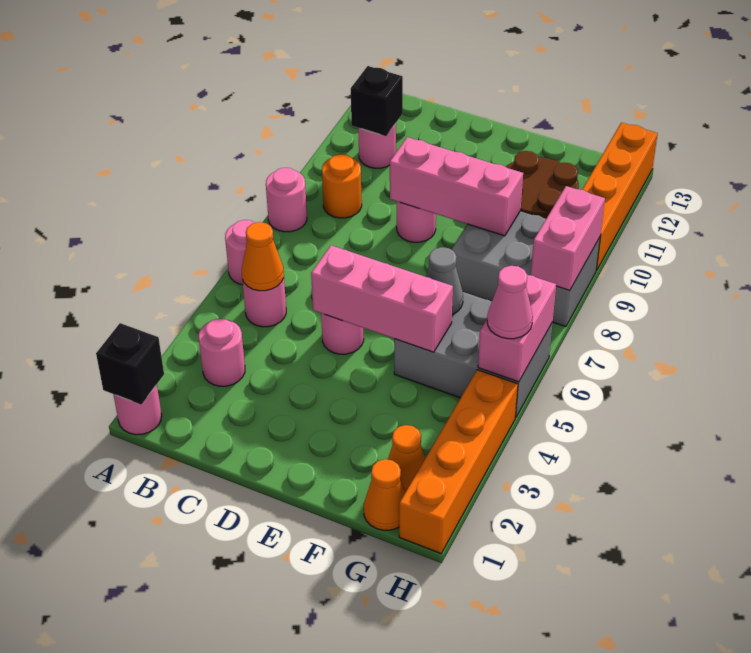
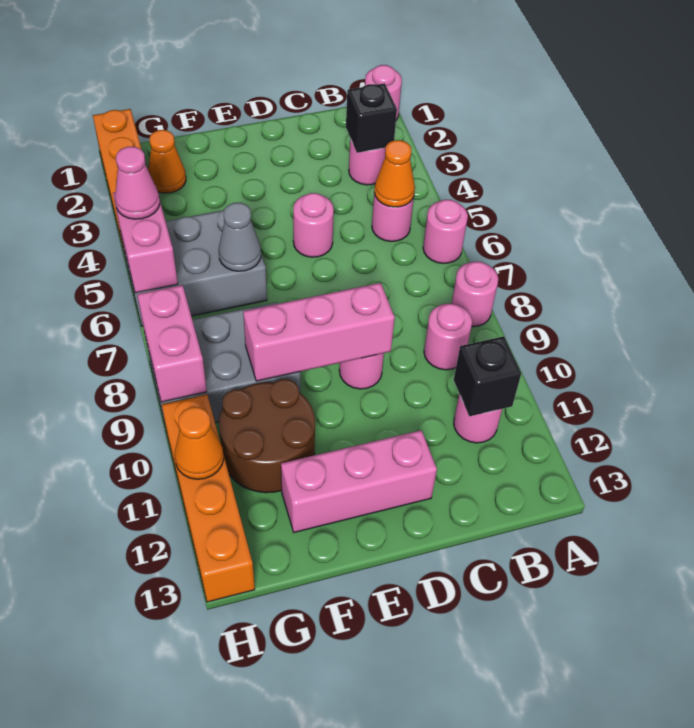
black 1x1 brick [96,323,164,404] -> black 1x1 brick moved to [346,83,397,153]
orange 1x1 round brick [322,154,362,218] -> pink 1x1 round brick [424,304,472,370]
pink 1x3 brick [311,245,453,352] -> pink 1x3 brick moved to [281,430,437,532]
orange 1x1 cone [364,459,405,530] -> orange 1x1 cone moved to [175,407,224,479]

